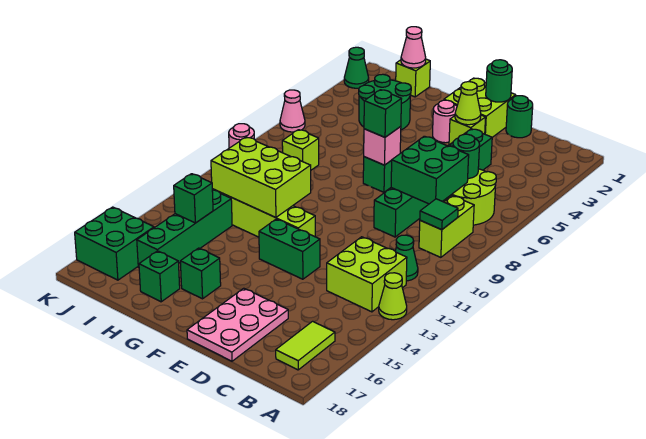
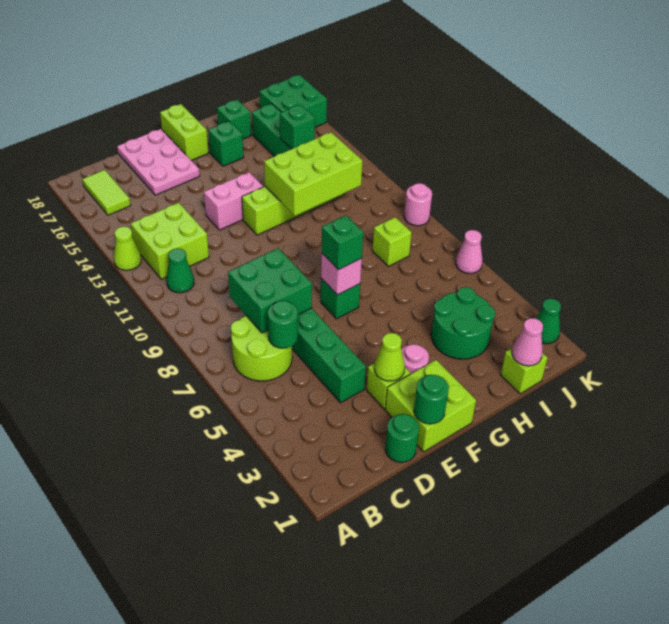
lime 1x2 brick [419,196,474,257] -> lime 1x2 brick moved to [160,104,208,160]
green 1x1 tile [420,199,458,230] -> none
green 1x2 brick [259,219,320,279] -> pink 1x2 brick [204,172,263,230]

